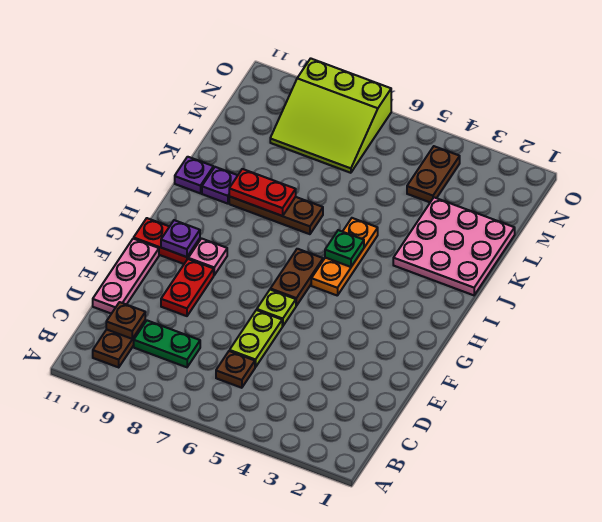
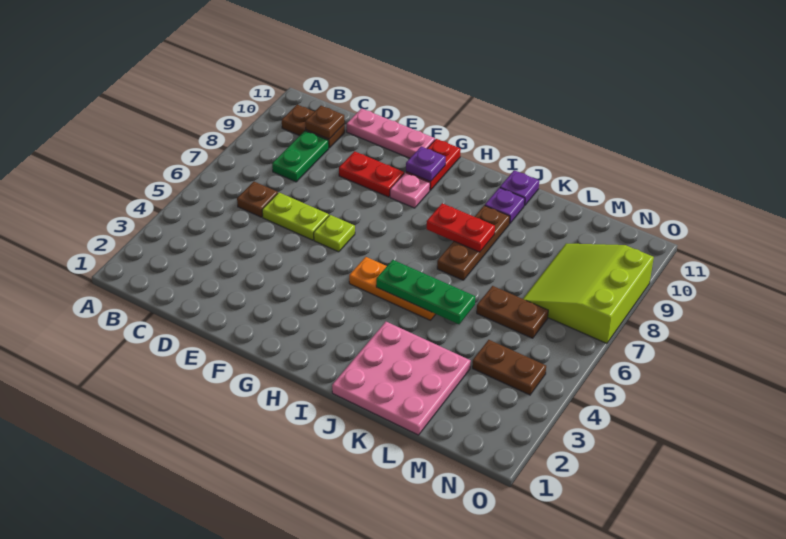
brown 1x2 plate [270,249,323,306] -> brown 1x2 plate moved to [477,286,548,338]
green 1x1 plate [325,230,364,267] -> green 1x3 plate [376,260,475,324]
red 1x2 plate [229,169,296,216] -> red 1x2 plate turned to [427,203,495,252]

